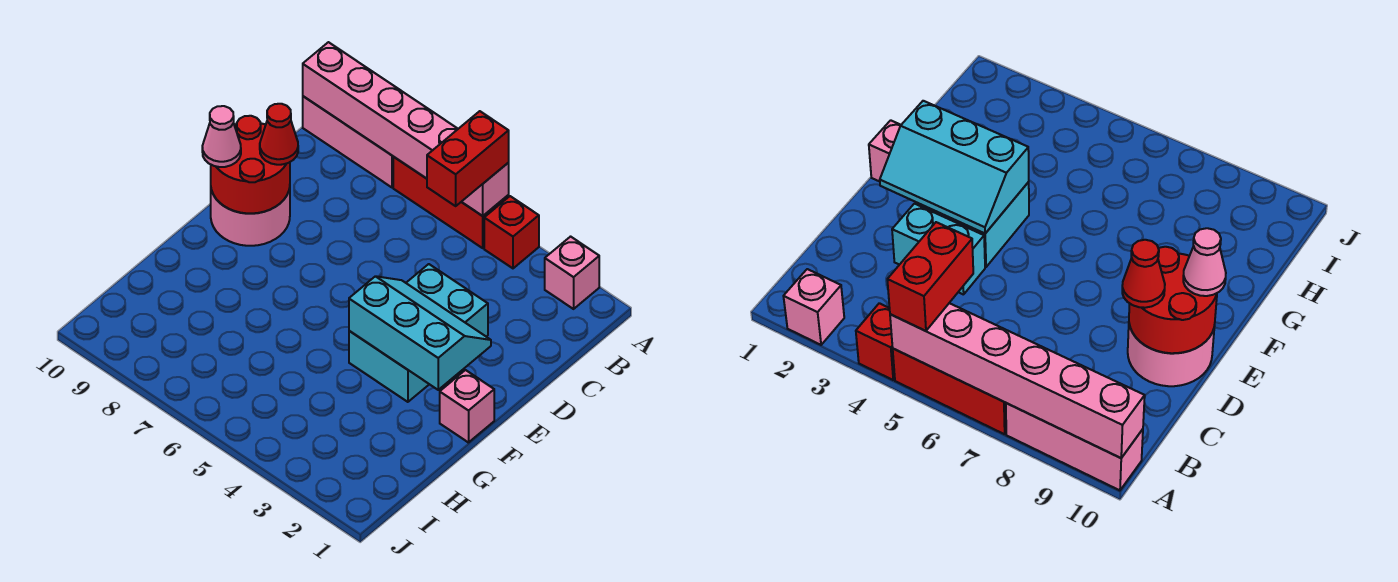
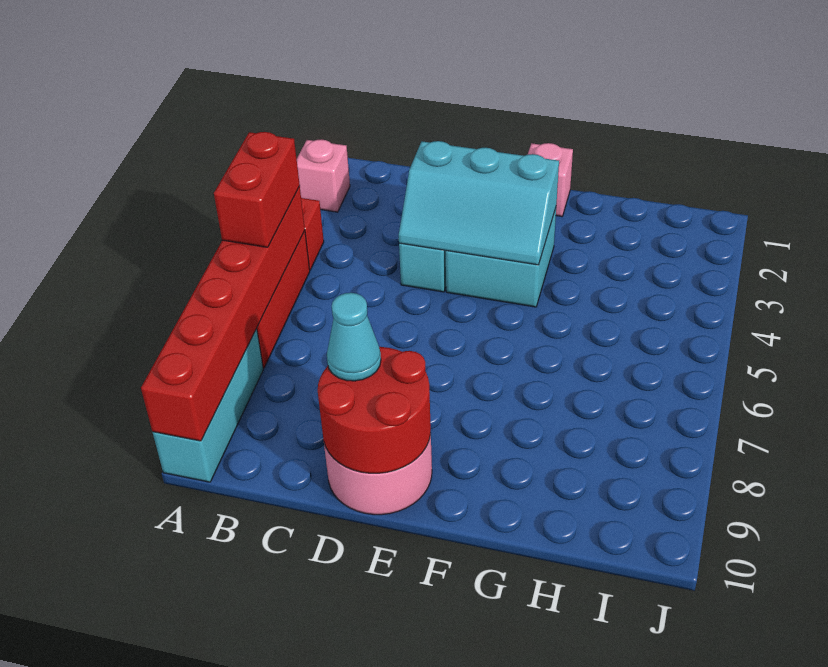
pink 1x6 brick [303,42,509,216] -> red 1x6 brick [141,187,305,441]
red 1x2 brick [427,111,509,206] -> red 1x2 brick turned to [214,132,300,247]
pink 1x3 brick [303,96,393,187] -> cyan 1x3 brick [153,329,263,482]
red 1x1 cone [260,104,298,165] -> cyan 1x1 cone [327,293,381,381]
cyan 2x3 slope [349,276,491,390] -> cyan 2x3 slope turned to [399,141,559,265]
pink 1x1 cone [202,106,241,167] -> none

